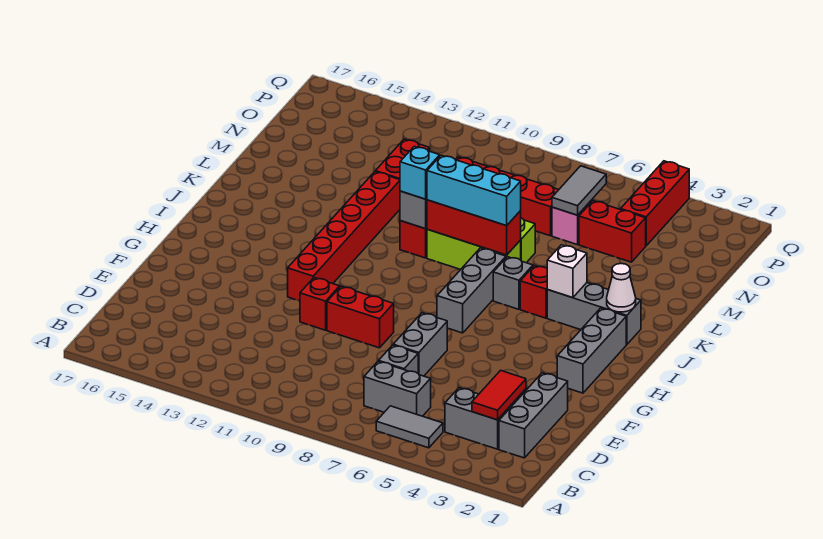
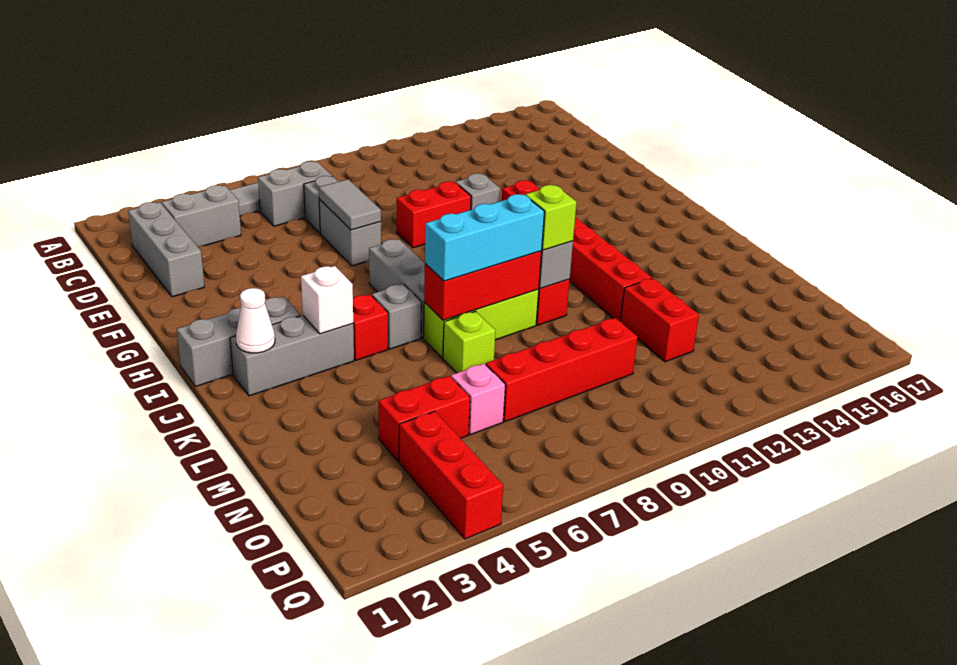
red 1x2 tile [472,371,526,420] -> none
red 1x1 brick [300,278,340,330] -> grey 1x1 brick [456,173,500,210]
grey 1x3 brick [557,308,626,393] -> grey 1x3 brick turned to [177,297,300,386]
cyan 1x1 brick [400,147,440,199] -> lime 1x1 brick [525,185,576,250]
grey 1x2 tile [552,166,606,215] -> grey 1x2 tile moved to [319,179,381,230]

